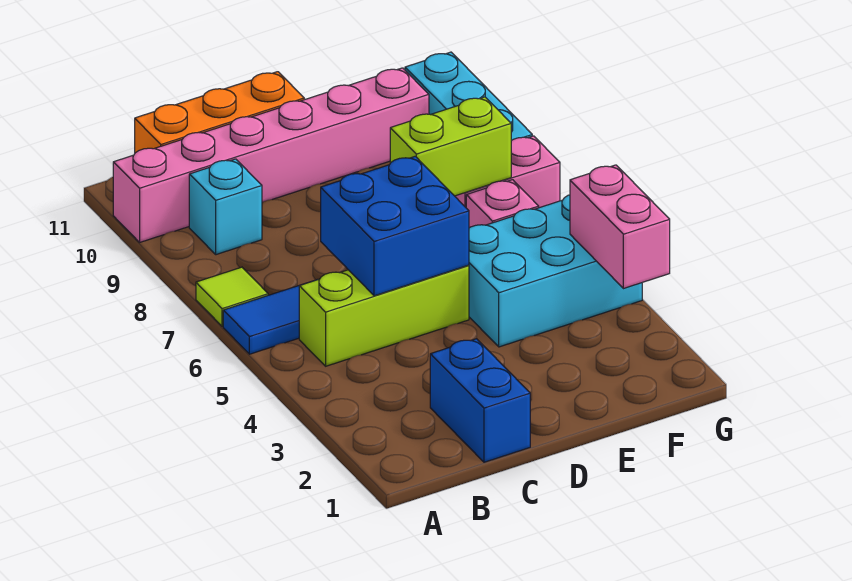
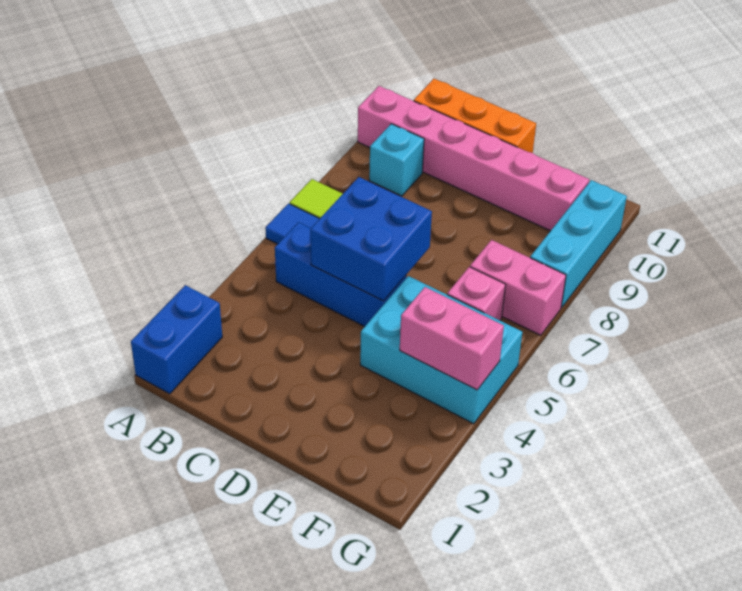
lime 1x3 brick [299,265,469,366] -> blue 1x3 brick [275,222,406,327]
blue 1x2 brick [430,339,530,462] -> blue 1x2 brick moved to [131,285,222,394]
lime 1x2 brick [390,97,511,196] -> none
pink 1x2 brick [570,165,670,289] -> pink 1x2 brick turned to [400,287,504,390]

